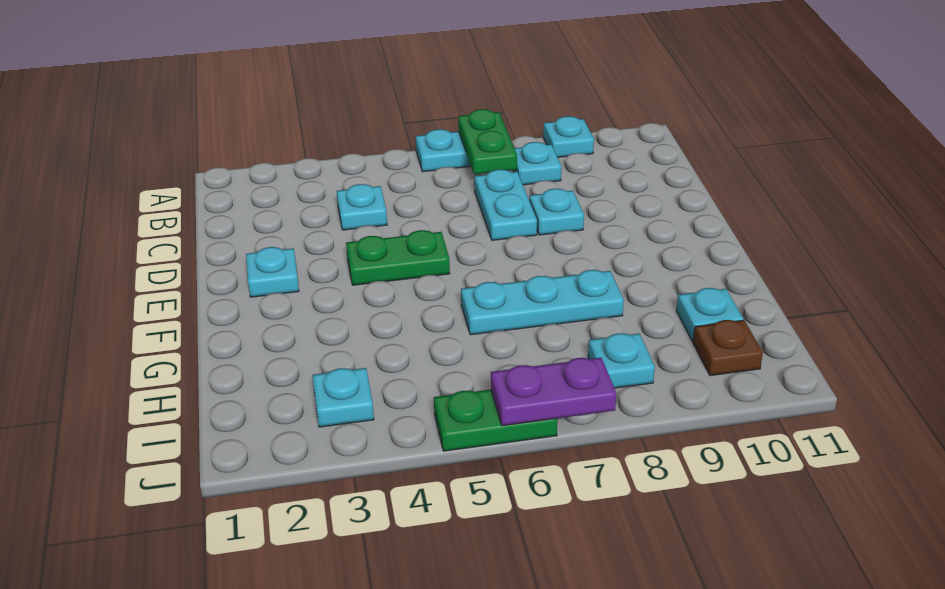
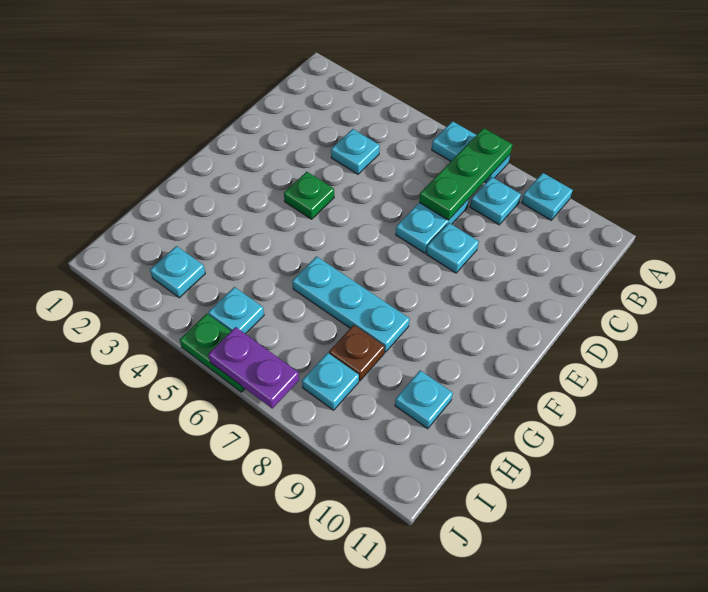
green 1x2 plate [458,109,517,174] -> green 1x3 plate [419,128,512,220]
cyan 1x1 plate [246,247,299,297] -> cyan 1x1 plate moved to [208,287,264,334]
green 1x2 plate [346,230,450,285] -> green 1x1 plate [284,172,334,219]
brown 1x1 plate [693,320,763,376] -> brown 1x1 plate moved to [329,325,385,381]

